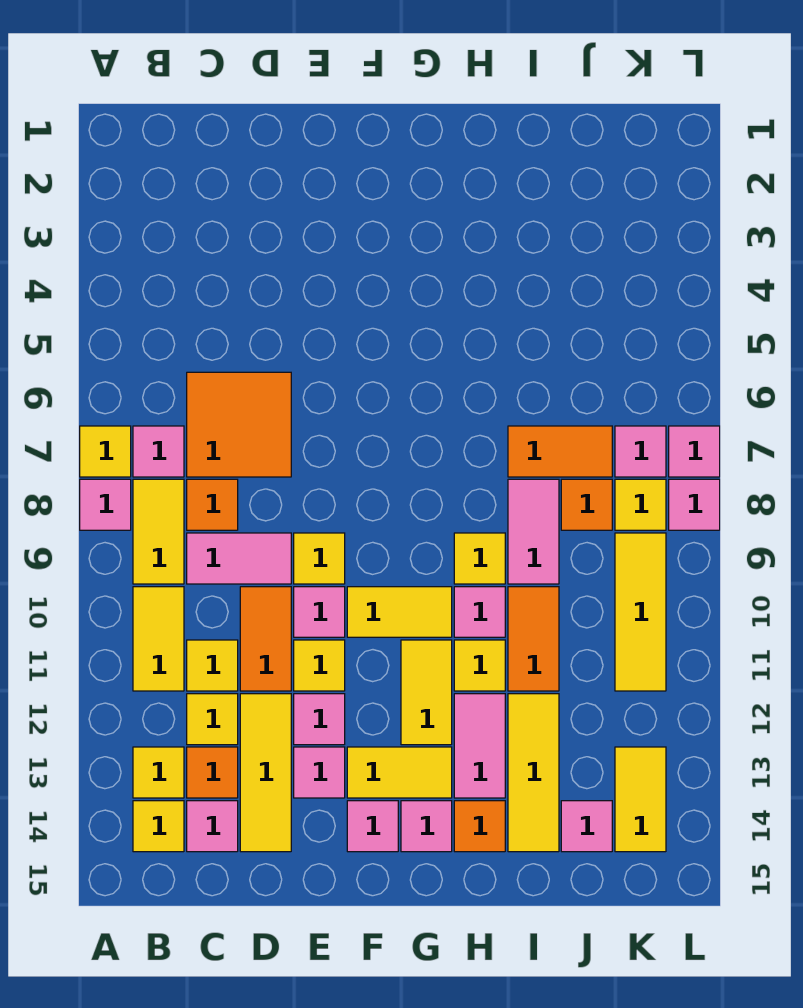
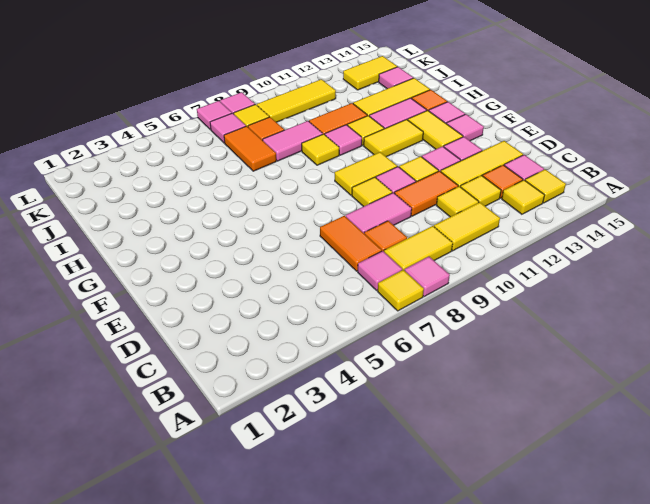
orange 2x2 tile [187,372,291,477] -> orange 1x2 tile [320,216,382,271]
pink 1x2 tile [187,533,291,584] -> pink 1x2 tile turned to [346,193,412,233]
yellow 1x2 tile [347,587,452,637] -> yellow 1x2 tile turned to [335,152,397,195]

